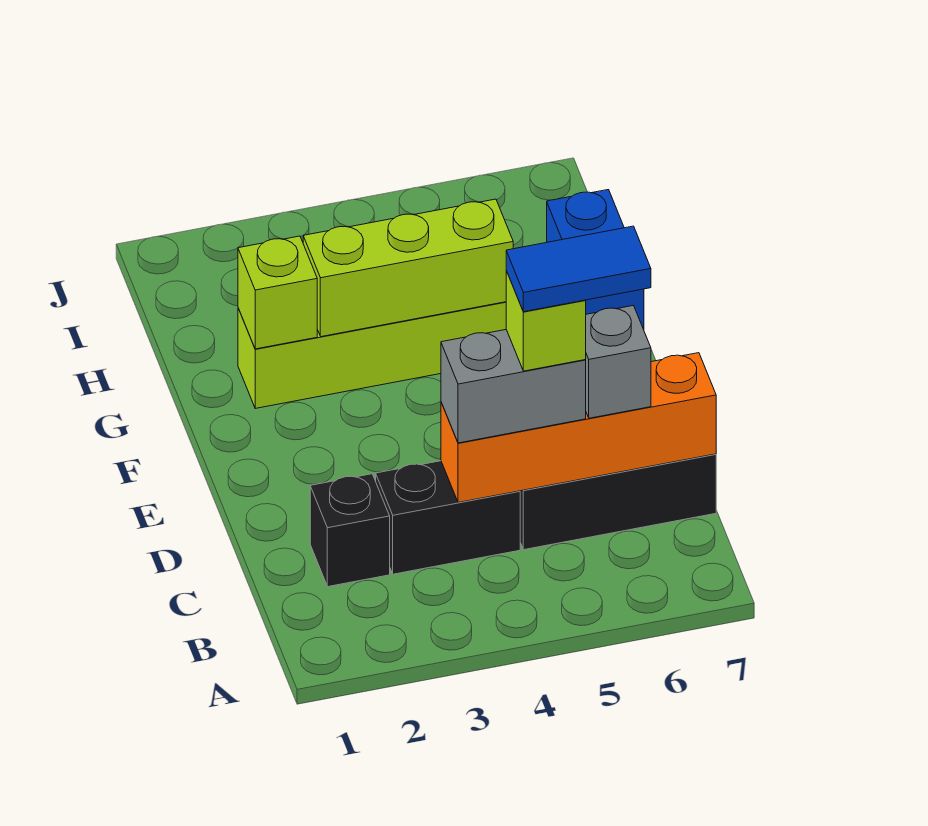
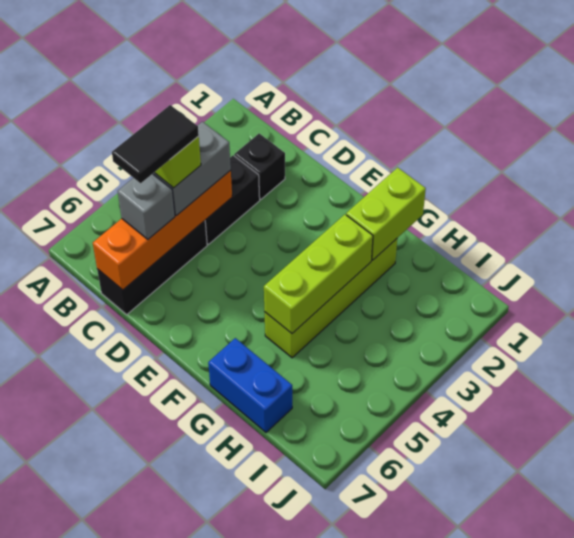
blue 1x2 tile [506,226,651,312] -> black 1x2 tile [112,105,199,183]
lime 1x1 brick [238,236,317,349] -> lime 1x2 brick [346,167,426,260]

